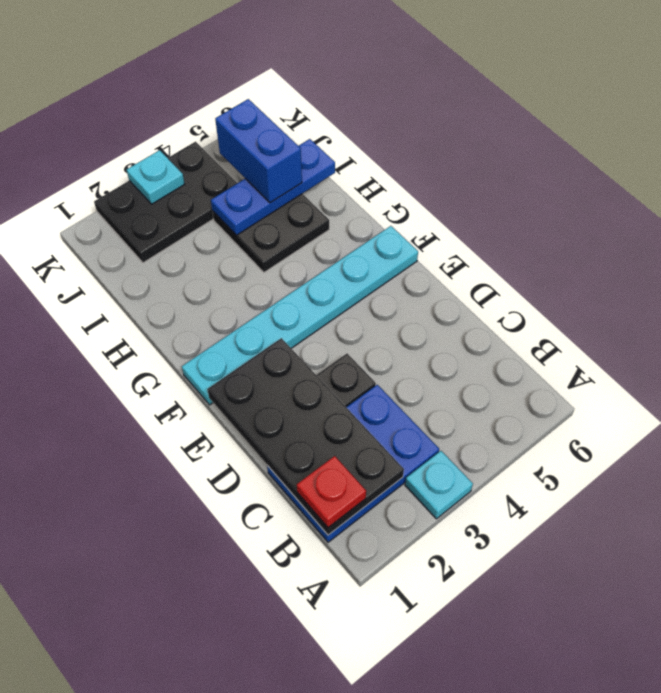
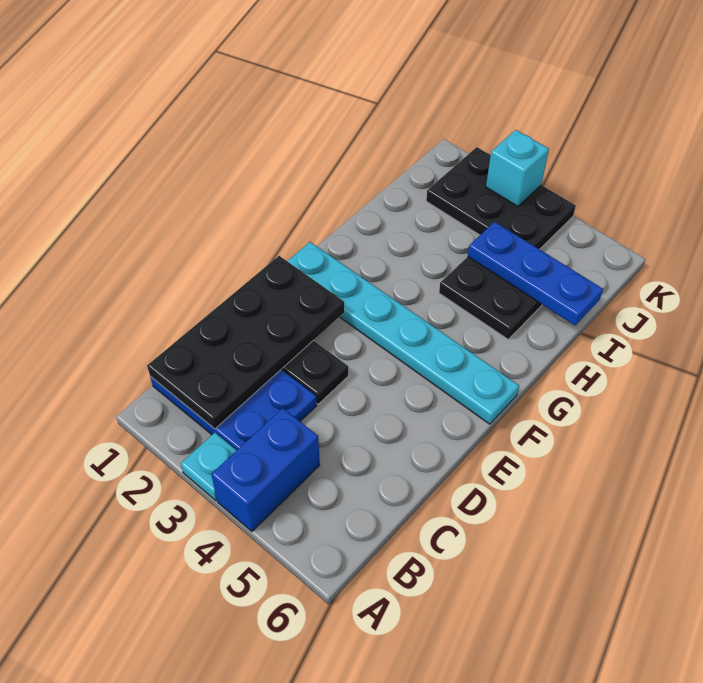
red 1x1 plate [297,456,366,527] -> none
blue 1x2 brick [215,99,302,203] -> blue 1x2 brick moved to [211,408,320,531]
cyan 1x1 plate [127,150,184,204] -> cyan 1x1 brick [486,130,549,206]

